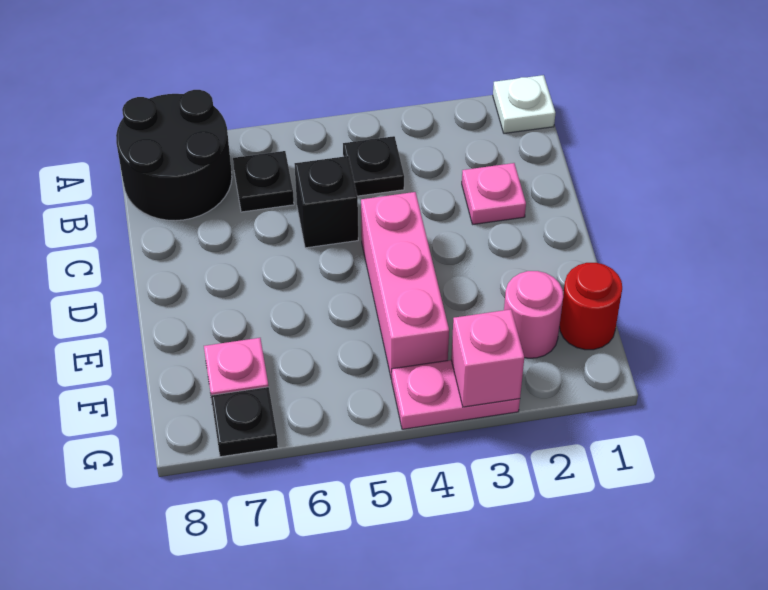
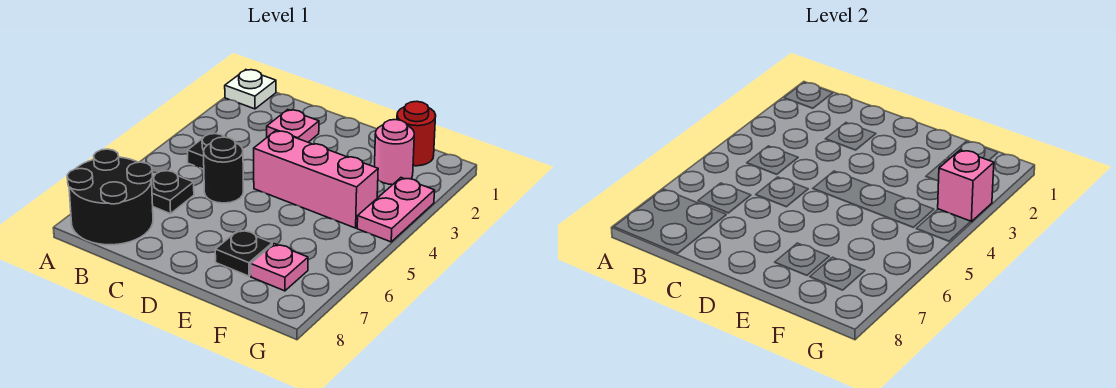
black 1x1 brick [294,156,358,248] -> black 1x1 round brick [204,137,243,203]
black 1x1 plate [211,387,278,457] -> black 1x1 plate moved to [215,230,272,276]

